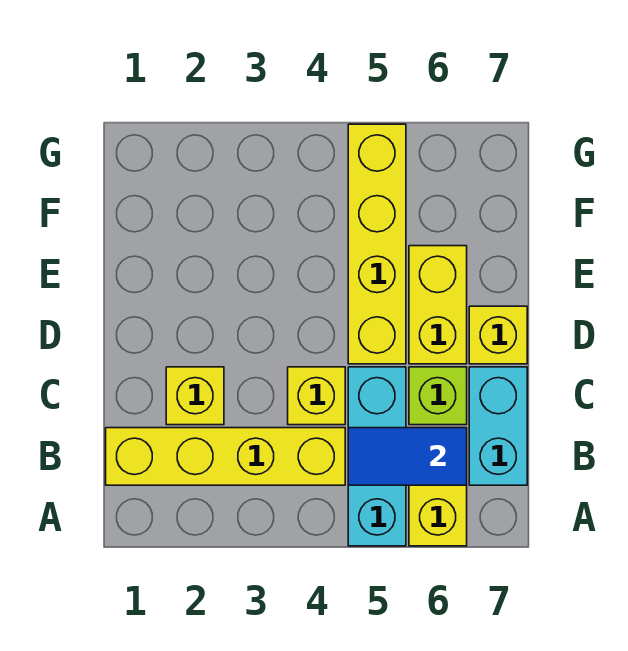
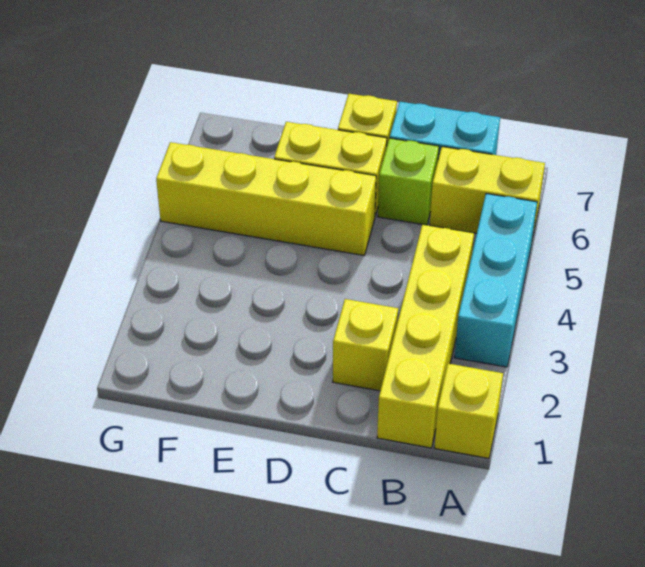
cyan 1x3 brick [348,367,406,546] -> cyan 1x3 brick turned to [454,194,537,367]
blue 1x2 tile [348,428,467,485] -> none
yellow 1x1 brick [288,367,345,425] -> yellow 1x1 brick moved to [434,364,503,458]

